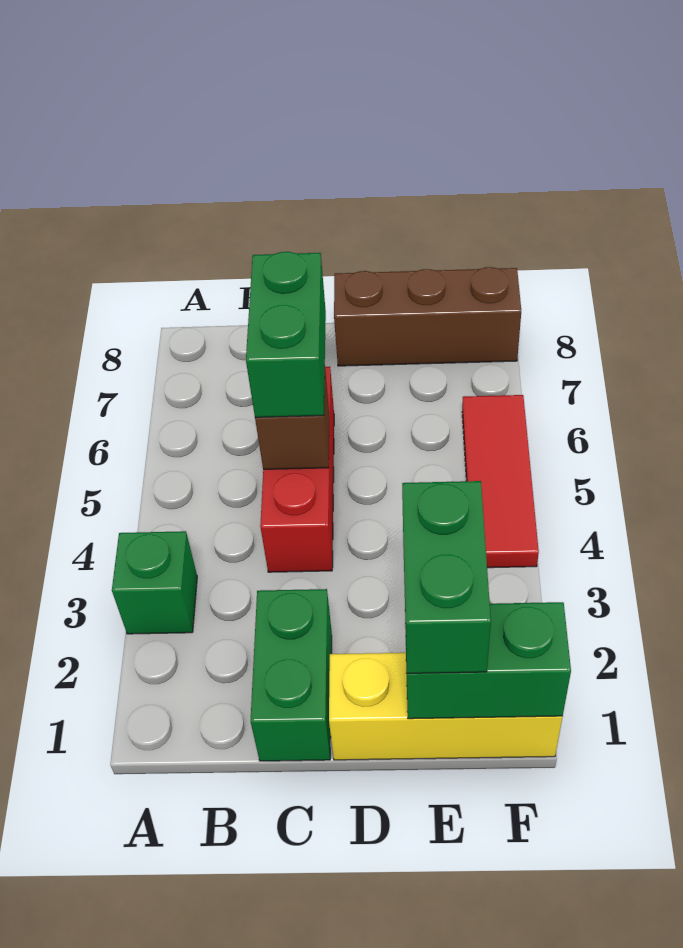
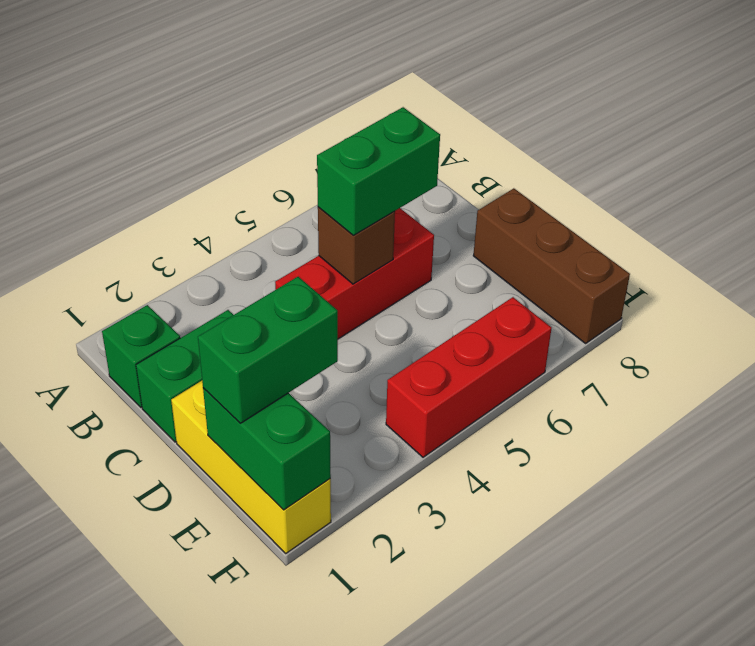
green 1x1 brick [112,531,197,634] -> green 1x1 brick moved to [102,305,180,407]
red 1x3 tile [462,395,539,568] -> red 1x3 brick [386,297,551,457]

